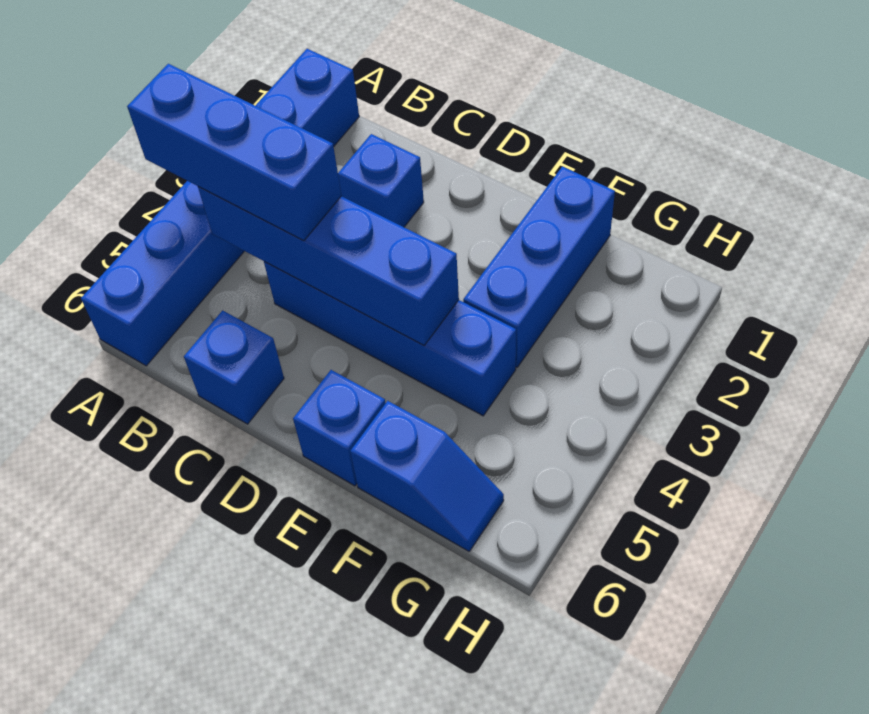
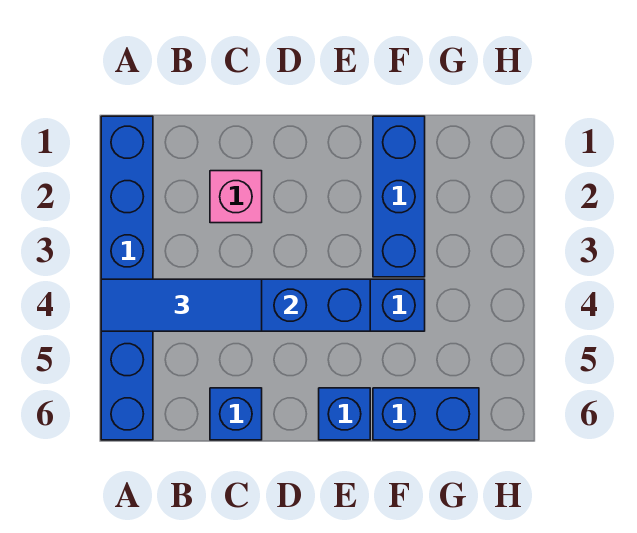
blue 1x3 brick [127,64,342,241] -> blue 1x3 tile [101,279,262,331]
blue 1x1 brick [338,134,424,227] -> pink 1x1 brick [210,171,262,223]
blue 1x2 slope [350,401,504,551] -> blue 1x2 brick [373,388,479,440]

